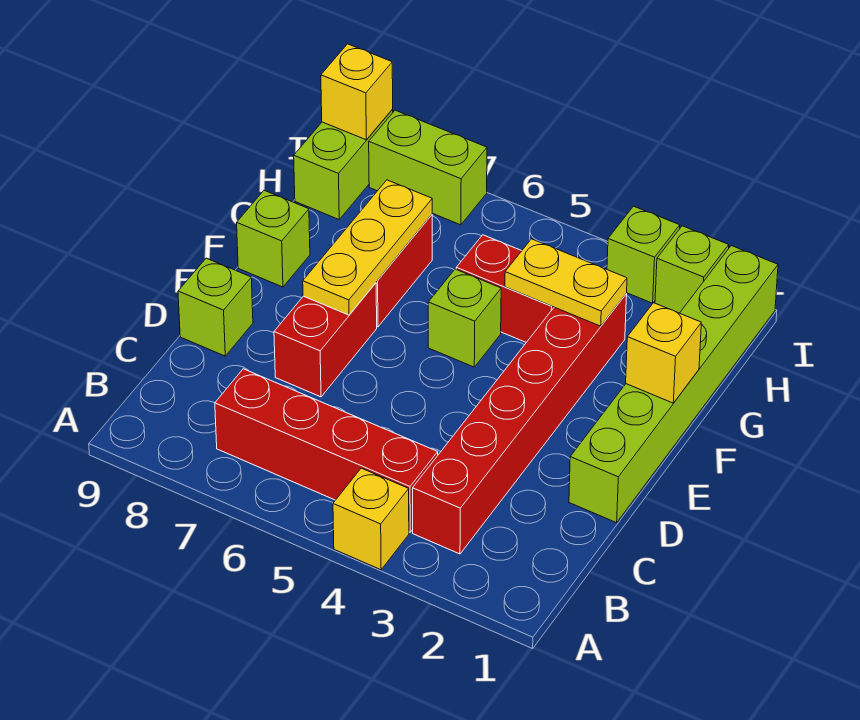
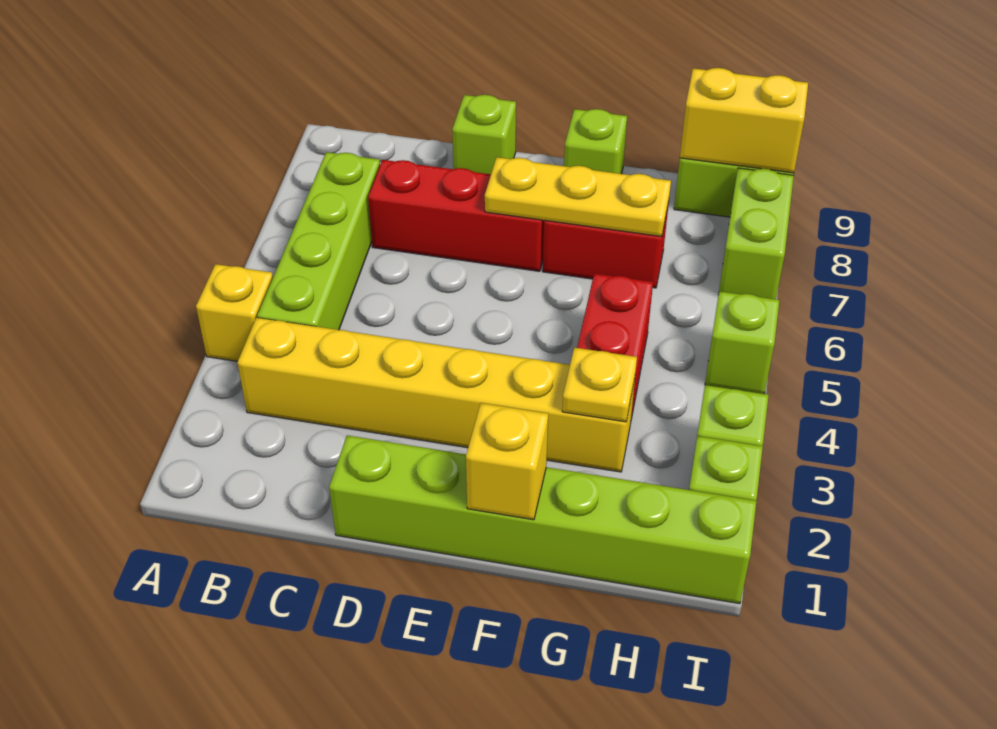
red 1x6 brick [413,294,627,554] -> yellow 1x6 brick [237,318,635,472]
red 1x4 brick [215,369,438,532] -> lime 1x4 brick [257,152,380,330]
red 1x2 brick [274,283,377,397] -> red 1x3 brick [368,160,544,271]
lime 1x1 brick [428,269,501,367] -> lime 1x1 brick moved to [705,291,779,394]
yellow 1x2 plate [505,239,627,326] -> yellow 1x1 plate [562,347,637,422]
yellow 1x1 brick [321,44,393,140] -> yellow 1x2 brick [680,68,808,173]

